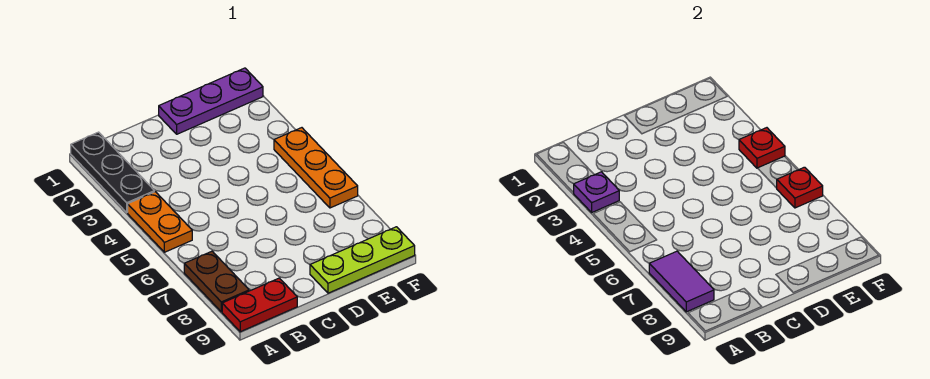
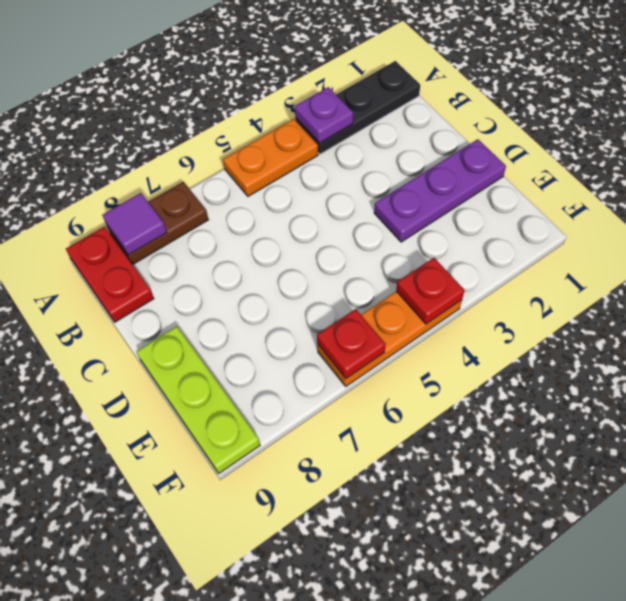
purple 1x2 tile [649,251,714,312] -> purple 1x1 tile [103,193,167,255]
purple 1x3 plate [159,68,263,134] -> purple 1x3 plate turned to [374,139,506,242]

